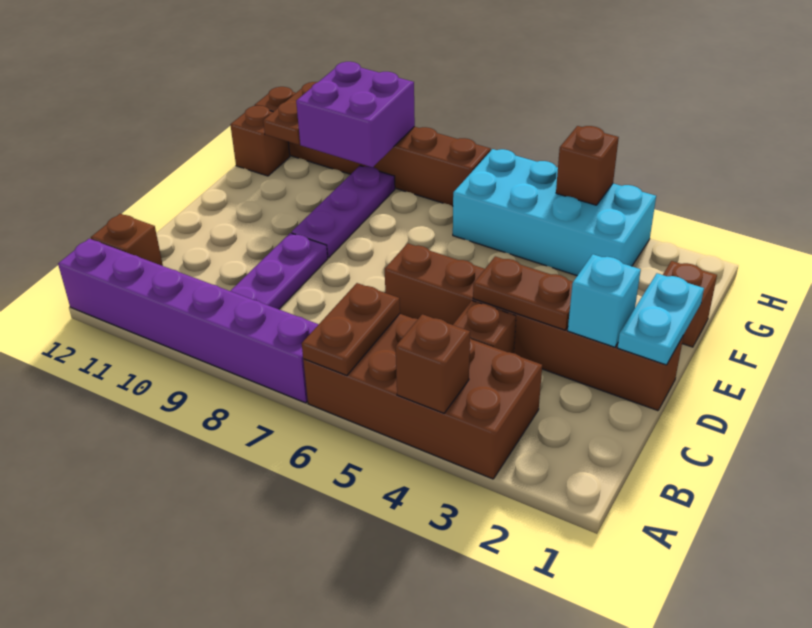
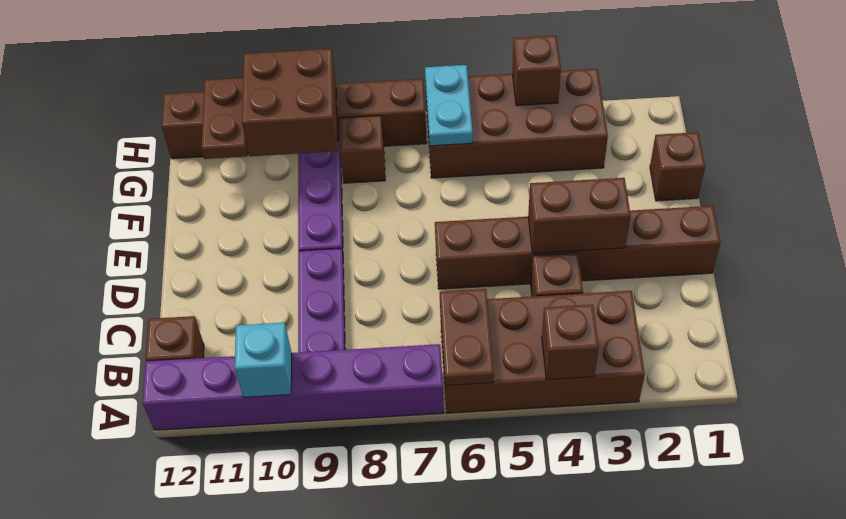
cyan 1x2 plate [618,273,704,365] -> cyan 1x2 plate moved to [425,65,473,146]
cyan 1x1 brick [568,254,641,347] -> cyan 1x1 brick moved to [235,323,292,397]
brown 1x2 plate [473,256,573,330] -> brown 1x2 brick [528,178,631,253]
cyan 2x4 brick [453,149,656,276] -> brown 2x4 brick [426,69,608,178]
purple 2x2 brick [296,62,415,167] -> brown 2x2 brick [242,49,337,156]
brown 1x1 brick [230,106,290,176] -> brown 1x1 brick moved to [339,116,385,183]

